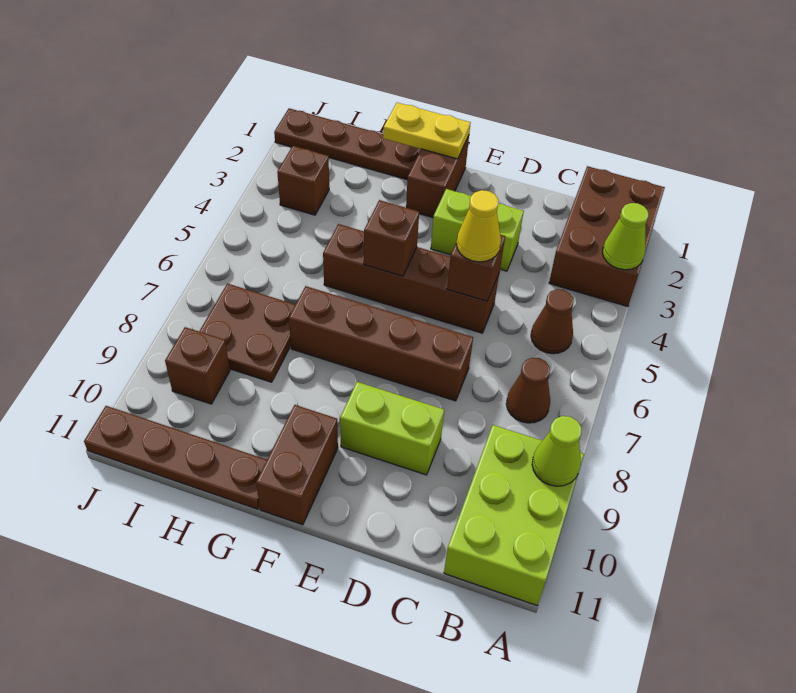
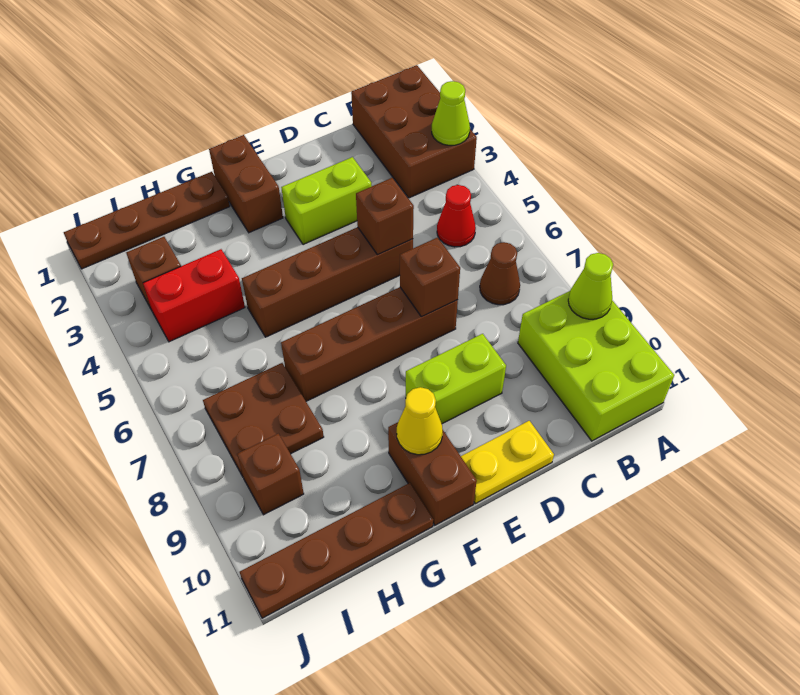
brown 1x1 cone [531,289,573,354] -> red 1x1 cone [437,185,476,247]
yellow 1x1 cone [457,190,501,262] -> yellow 1x1 cone moved to [397,387,443,455]
yellow 1x2 plate [383,103,471,159] -> yellow 1x2 plate moved to [461,421,554,504]
brown 1x1 brick [364,200,419,276] -> brown 1x1 brick moved to [400,238,460,317]
none -> red 1x2 brick [143,249,245,342]

